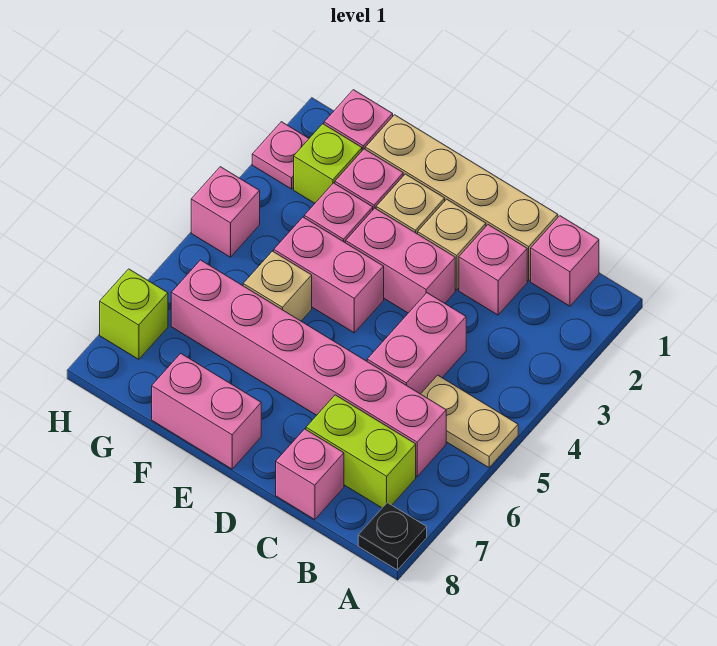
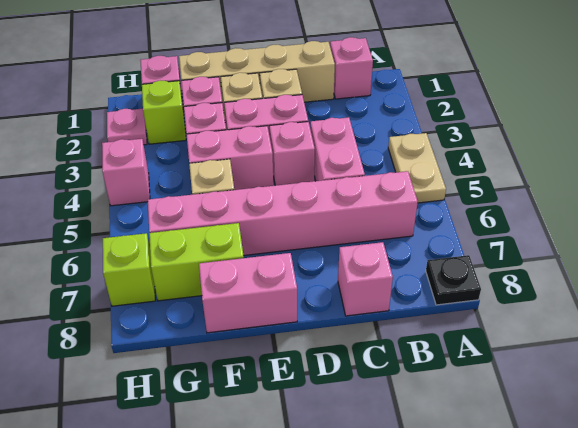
tan 1x2 plate [421,375,518,468] -> tan 1x2 plate turned to [388,133,446,203]
lime 1x2 brick [306,395,416,508] -> lime 1x2 brick moved to [149,223,244,301]
pink 1x1 brick [459,225,527,315] -> pink 1x1 brick moved to [270,122,315,186]

